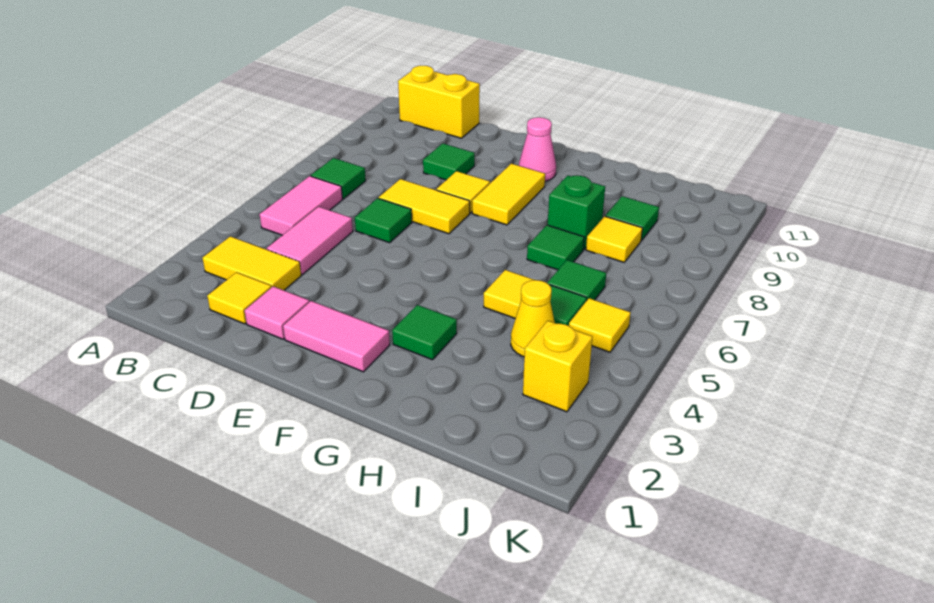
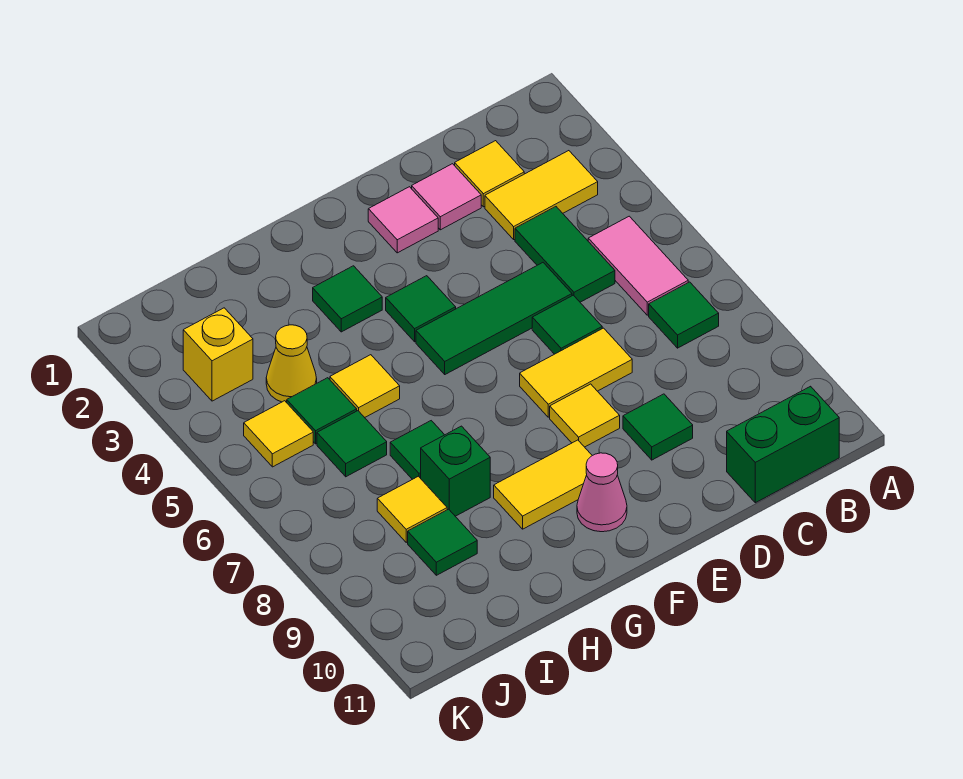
yellow 1x2 brick [398,66,480,138] -> green 1x2 brick [727,386,839,503]
pink 1x2 tile [267,207,353,275] -> green 1x2 tile [515,207,615,302]
none -> green 1x3 tile [416,263,572,374]
pink 1x2 tile [283,301,390,372] -> pink 1x1 tile [368,187,438,253]
none -> green 1x1 tile [386,276,456,342]
yellow 1x2 tile [472,164,545,225] -> yellow 1x2 tile turned to [494,440,592,529]

